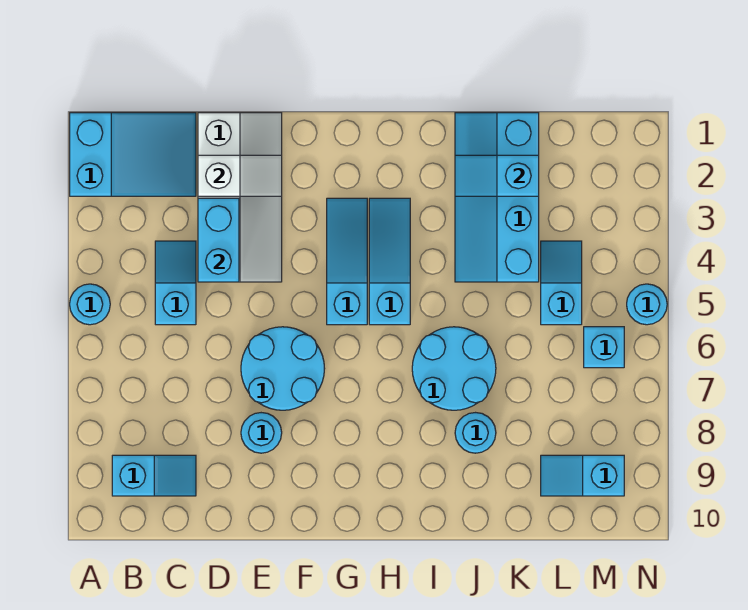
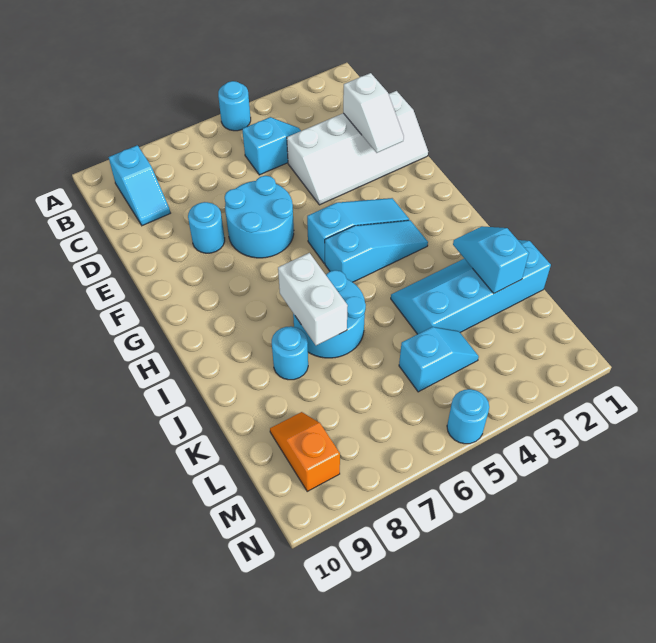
cyan 2x3 slope [70,113,196,196] -> none
cyan 1x2 brick [198,198,239,282] -> none
none -> white 1x2 brick [278,253,348,345]
cyan 1x2 slope [541,455,624,496] -> orange 1x2 slope [270,412,340,491]
cyan 1x1 brick [584,327,624,368] -> none

